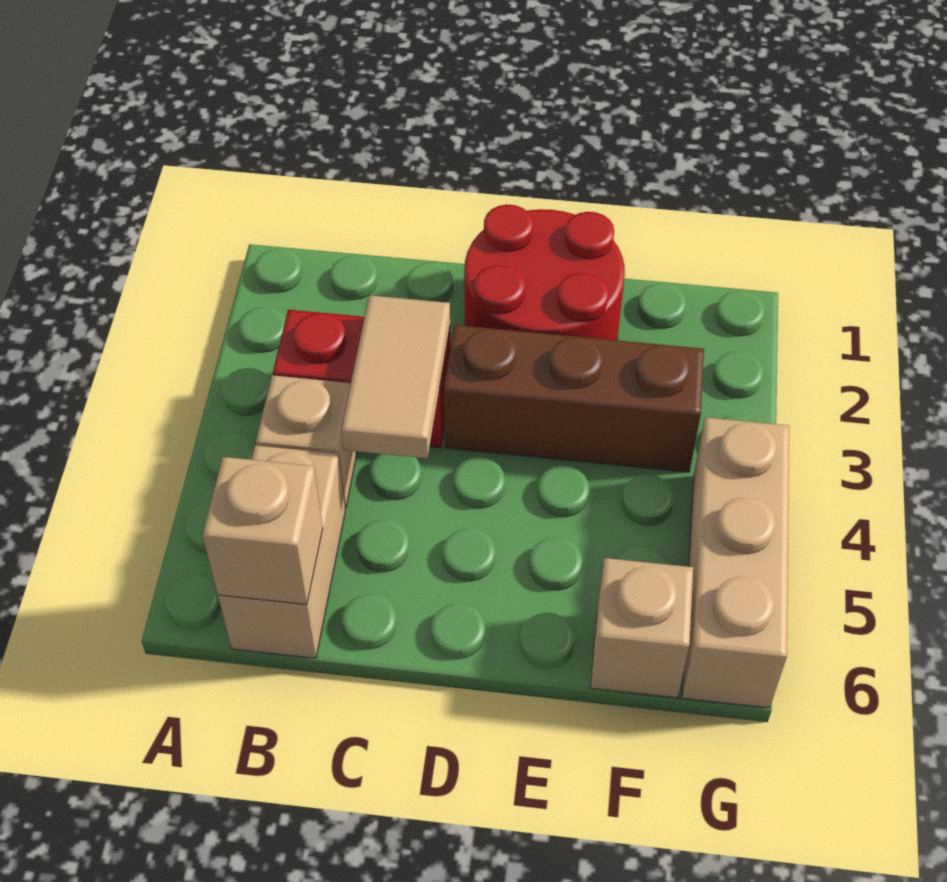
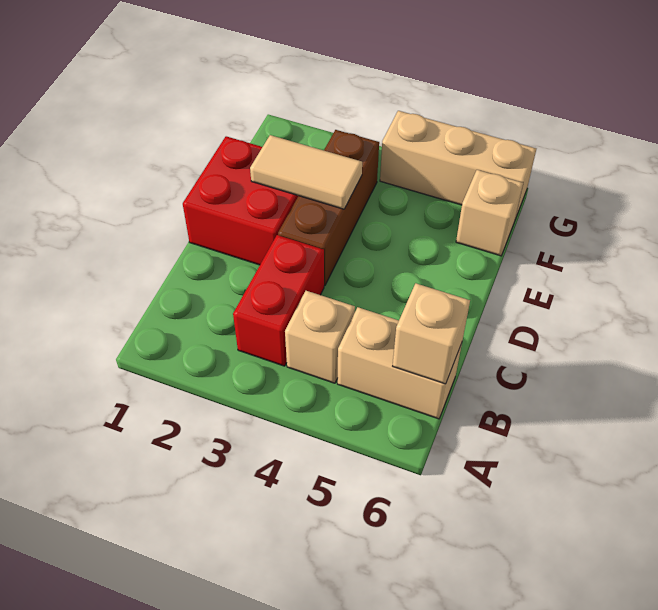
tan 1x2 tile [341,295,450,458] -> tan 1x2 tile moved to [250,135,362,209]
red 2x2 round brick [464,205,625,340] -> red 2x2 brick [183,136,298,265]

